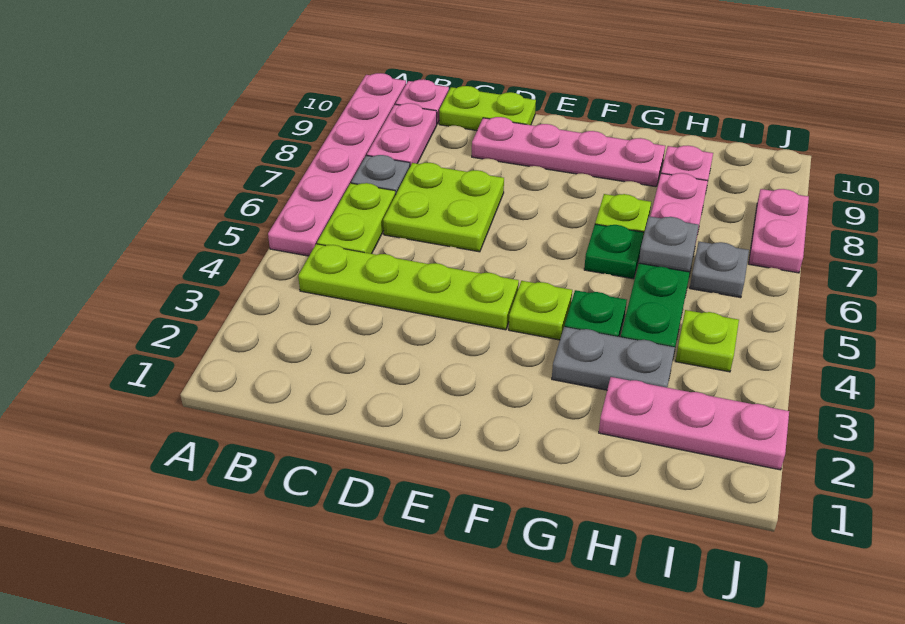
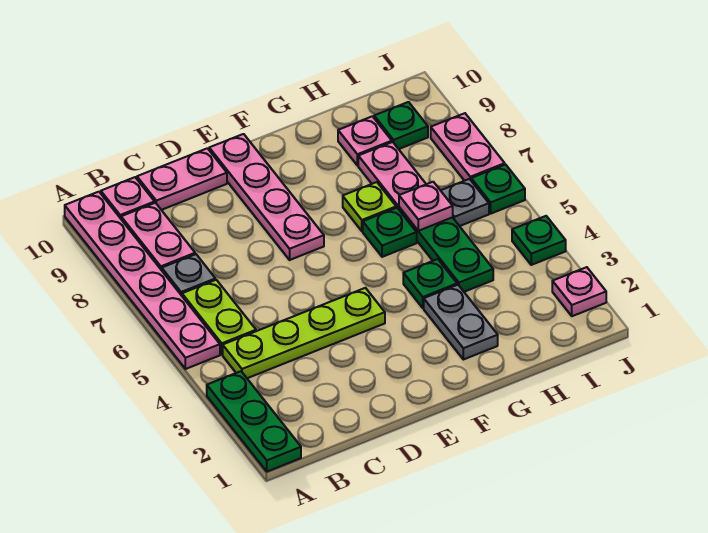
none -> green 1x3 plate [207,371,301,472]
lime 2x2 plate [383,163,504,252] -> none
lime 1x2 plate [439,86,536,131] -> pink 1x2 plate [137,148,227,210]
pink 1x4 plate [472,117,665,187] -> pink 1x4 plate turned to [209,134,324,260]
lime 1x1 plate [509,281,572,340] -> none
grey 1x2 plate [552,327,675,390] -> grey 1x2 plate turned to [424,285,498,360]
pink 1x3 plate [599,377,789,470] -> pink 1x1 plate [552,267,606,316]
grey 1x1 plate [639,216,699,272] -> pink 1x1 plate [399,182,453,231]
lime 1x1 plate [676,310,739,372] -> none
none -> green 1x1 plate [374,102,428,149]
none -> green 1x1 plate [512,216,566,265]
none -> green 1x1 plate [471,165,525,214]

